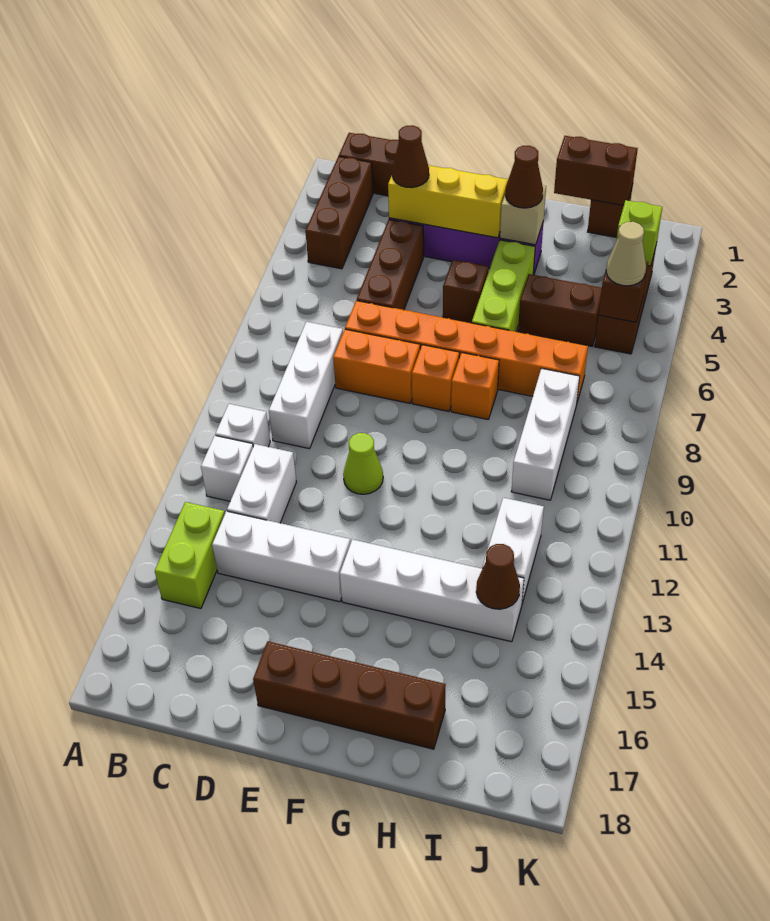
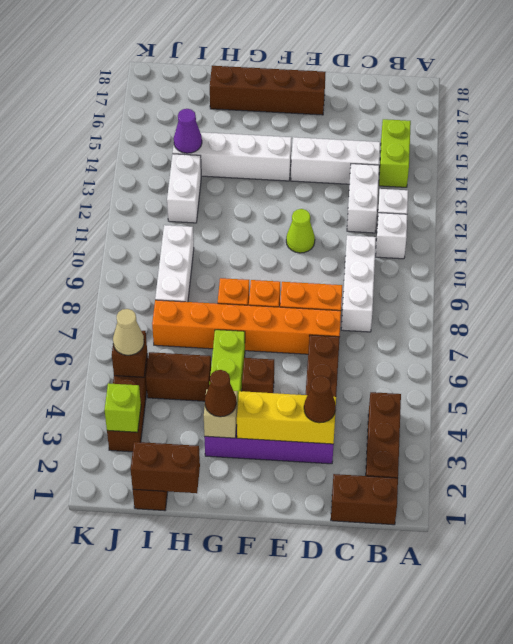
brown 1x1 cone [476,544,520,609] -> purple 1x1 cone [174,109,202,153]

